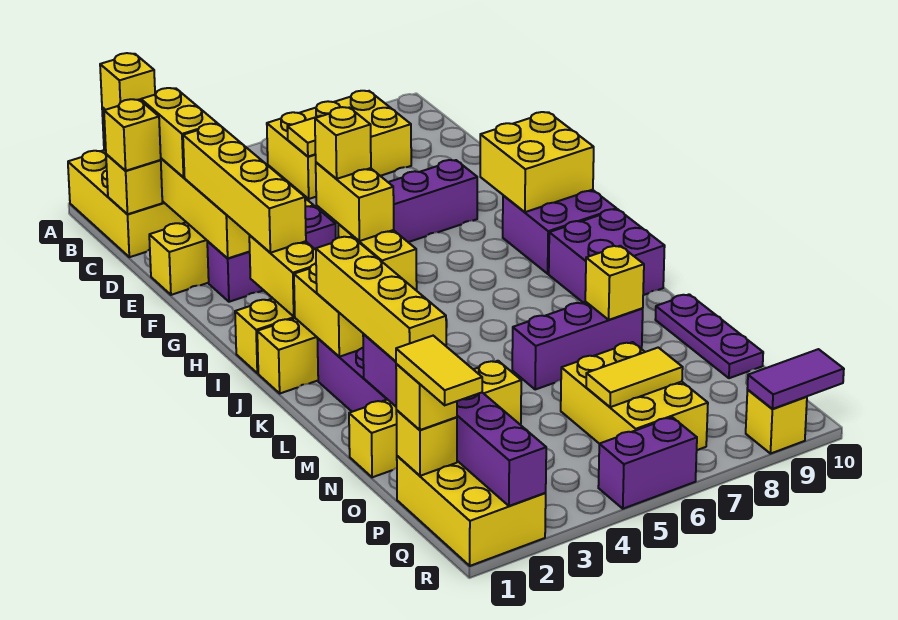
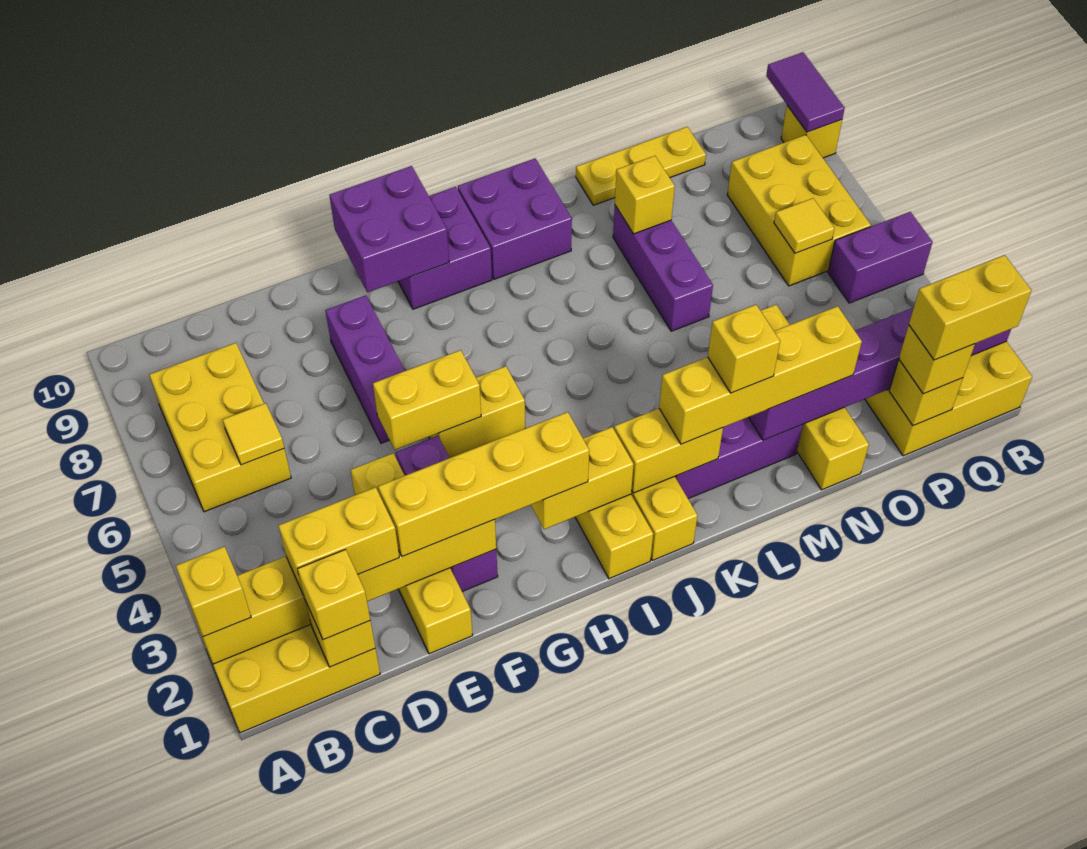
yellow 1x1 brick [315,107,371,179] -> yellow 1x1 brick moved to [708,305,780,393]
yellow 2x2 brick [480,112,594,212] -> purple 2x2 brick [329,166,449,292]
purple 1x3 plate [655,294,763,378] -> yellow 1x3 plate [576,127,706,205]
yellow 2x3 brick [561,342,708,450] -> yellow 2x3 brick turned to [727,135,871,286]
yellow 1x2 tile [396,336,482,405] -> yellow 1x2 brick [909,255,1031,360]
yellow 1x2 tile [586,348,683,407] -> yellow 1x1 tile [774,198,834,253]
purple 1x2 brick [598,417,697,509] -> purple 1x2 brick turned to [828,212,933,303]

